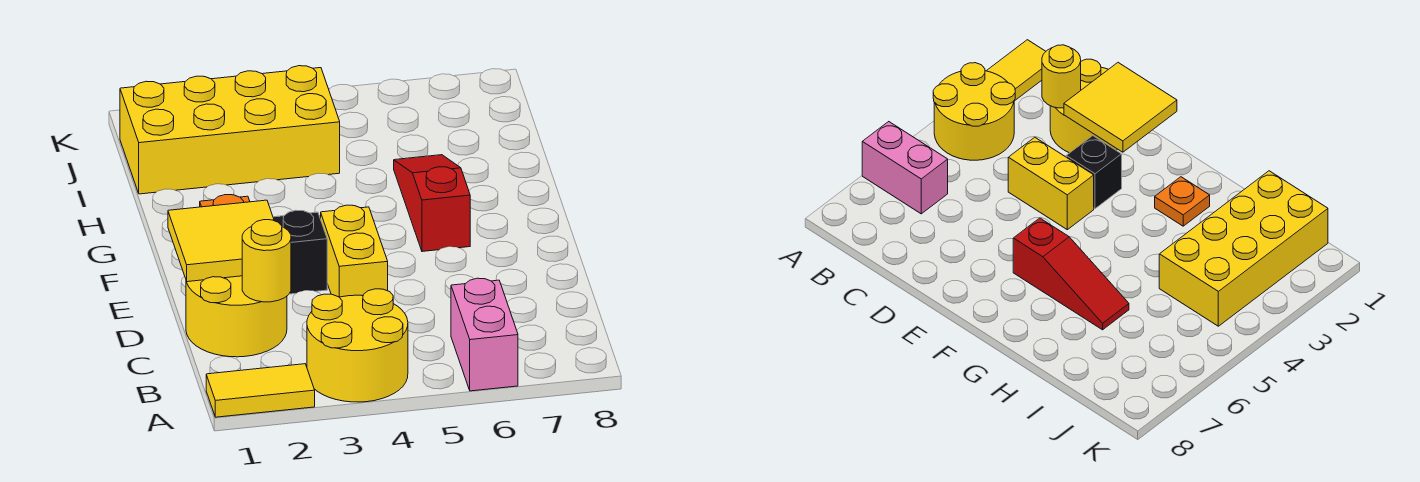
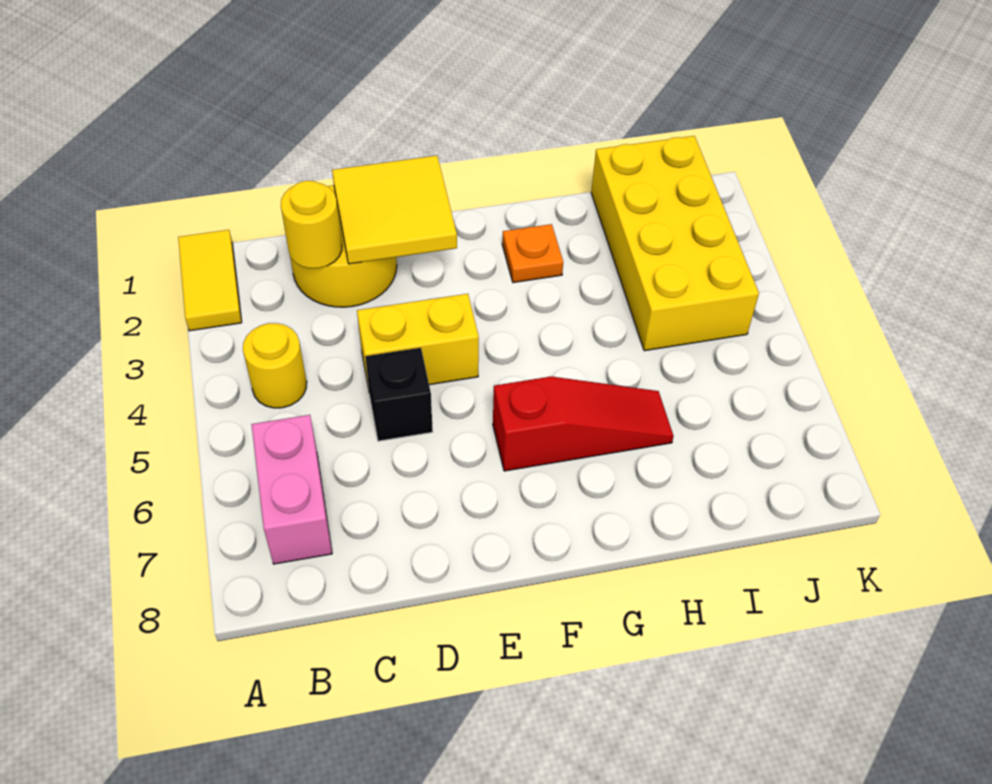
yellow 2x2 round brick [307,289,408,402] -> yellow 1x1 round brick [243,323,307,408]
pink 1x2 brick [451,278,518,391] -> pink 1x2 brick turned to [251,415,332,564]
black 1x1 brick [273,210,327,294] -> black 1x1 brick moved to [365,348,433,441]

